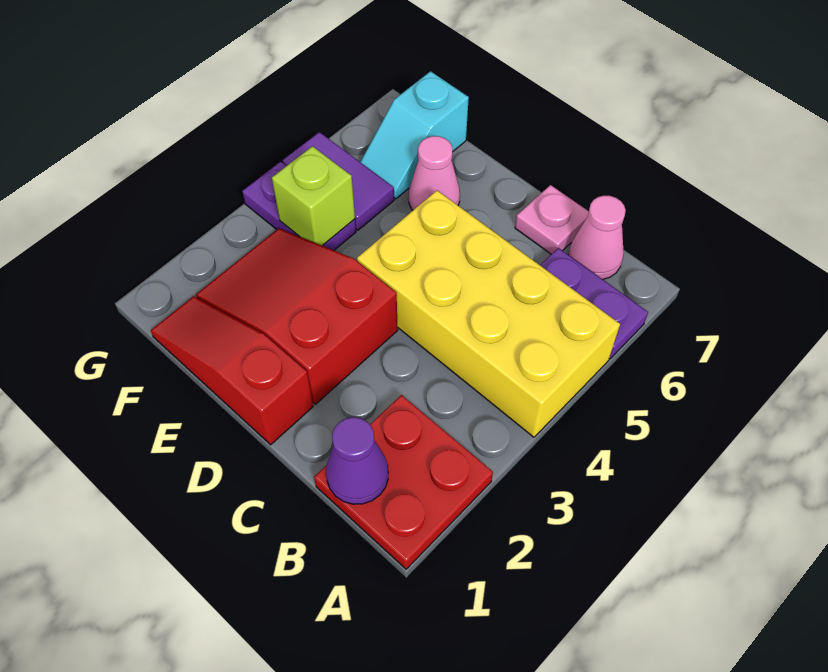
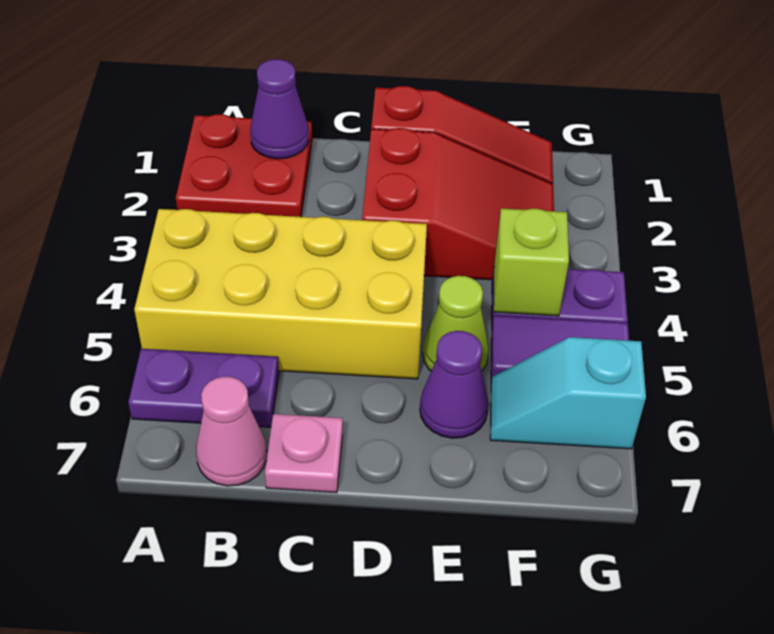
none -> lime 1x1 cone [423,276,489,371]
pink 1x1 cone [409,136,460,210] -> purple 1x1 cone [420,331,488,438]
cyan 1x2 slope [361,71,469,199] -> cyan 1x2 slope turned to [490,337,646,449]

